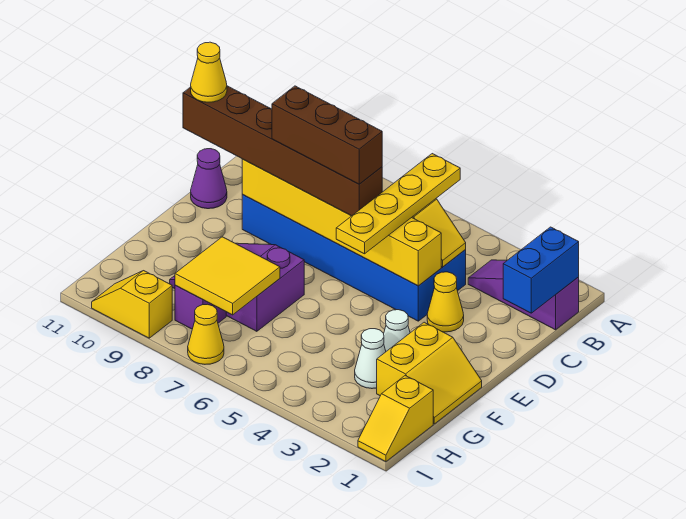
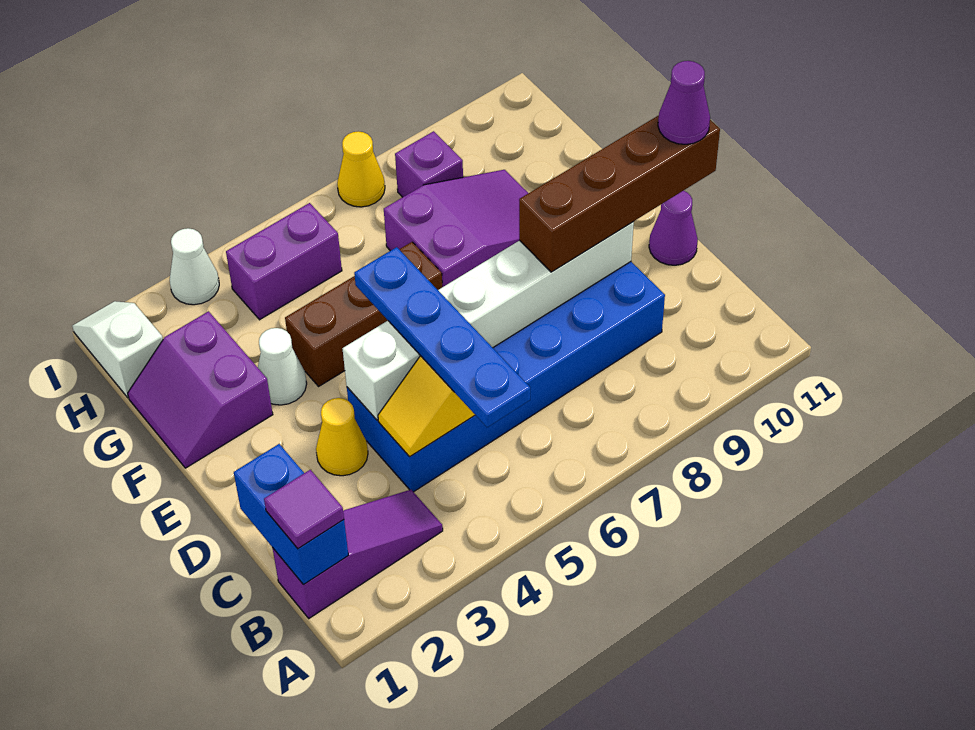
none -> purple 1x1 tile [264,470,344,549]
yellow 1x4 plate [336,154,460,254] -> blue 1x4 plate [354,247,530,427]
yellow 1x6 brick [242,159,441,286] -> white 1x6 brick [342,222,634,420]
brown 1x6 brick [183,86,382,216] -> brown 1x4 brick [519,115,720,272]
brown 1x3 brick [272,86,382,184] -> brown 1x3 brick moved to [285,242,442,386]
yellow 1x1 cone [191,42,227,102] -> purple 1x1 cone [658,61,710,144]
yellow 2x2 slope [377,322,482,424] -> purple 2x2 slope [128,311,273,468]
white 1x1 cone [355,329,386,389] -> white 1x1 cone moved to [170,228,219,305]
yellow 2x2 tile [175,237,280,315] -> none
yellow 1x2 slope [358,376,433,462] -> white 1x2 slope [72,301,163,398]
none -> purple 1x2 brick [226,203,342,320]
yellow 1x2 slope [92,271,172,338] -> none

